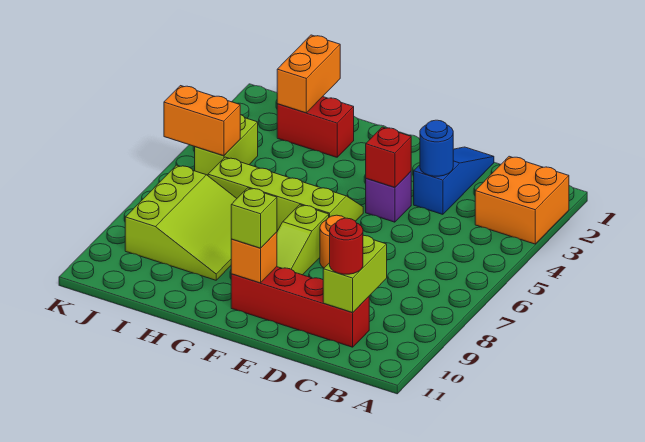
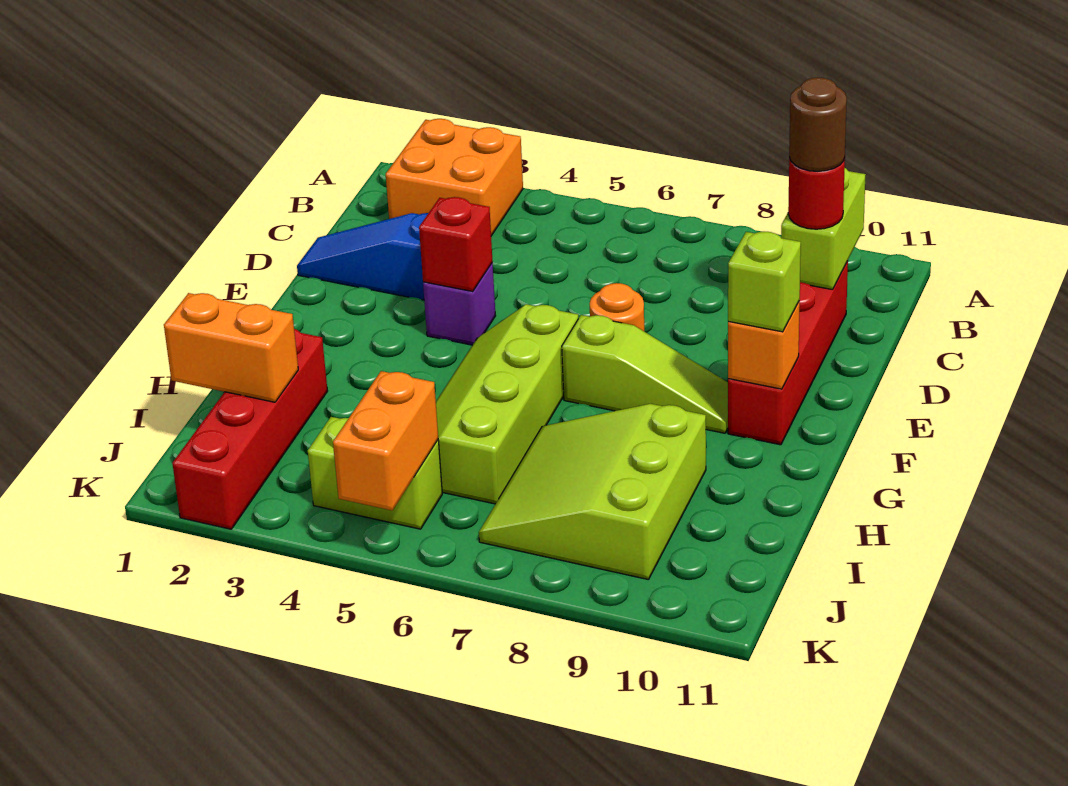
lime 1x2 brick [323,235,387,313] -> lime 1x2 brick turned to [781,168,866,290]
none -> brown 1x1 round brick [789,78,847,172]
blue 1x1 round brick [420,120,453,176] -> none
red 1x2 brick [277,97,354,157] -> red 1x4 brick [172,329,327,529]
lime 3x3 slope [125,165,237,280] -> lime 3x3 slope turned to [479,404,706,580]

